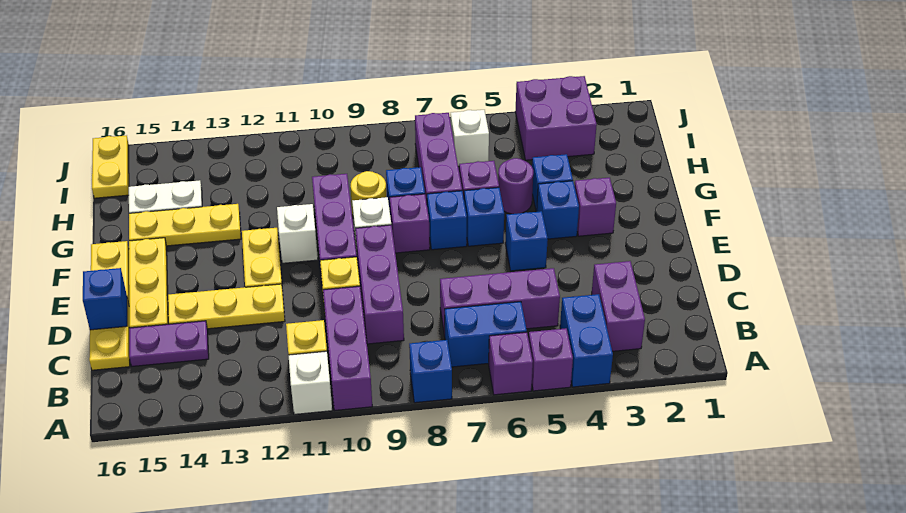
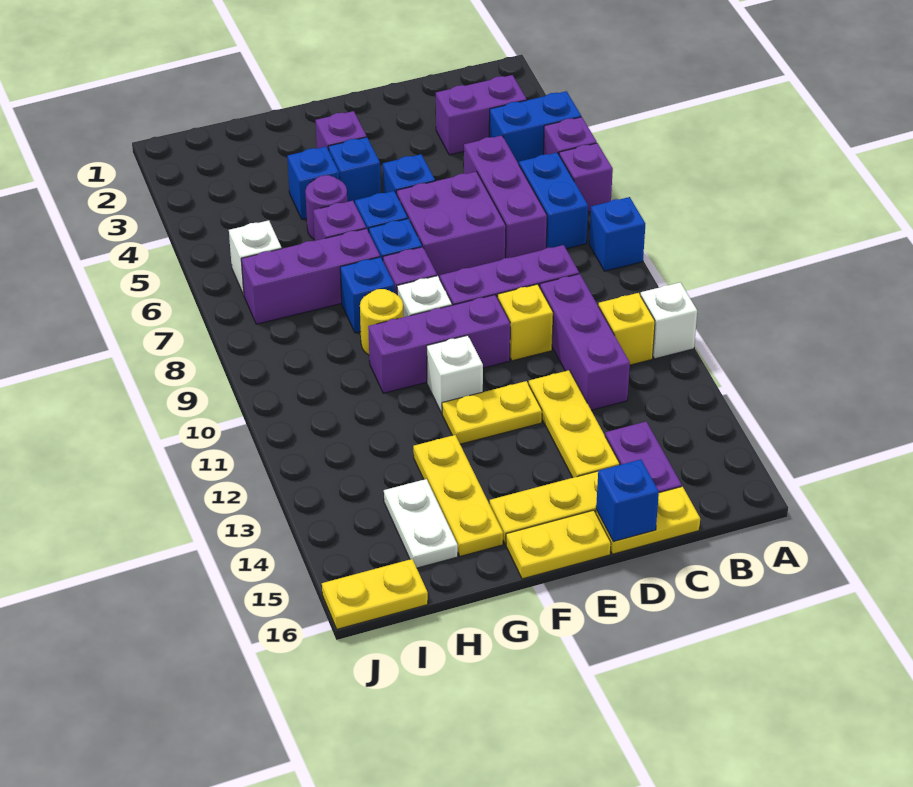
purple 1x3 brick [323,286,372,410] -> purple 1x3 brick turned to [540,274,630,410]
purple 2x2 brick [515,76,597,160] -> purple 2x2 brick moved to [397,172,506,279]

